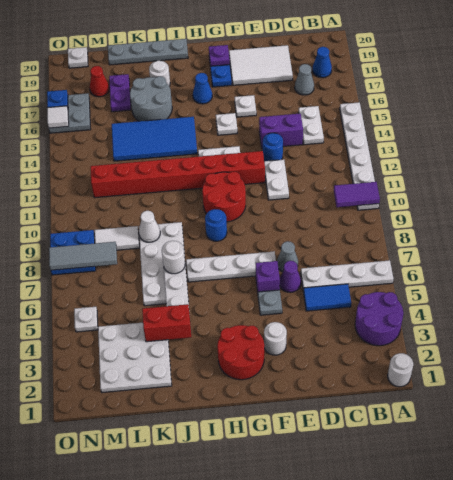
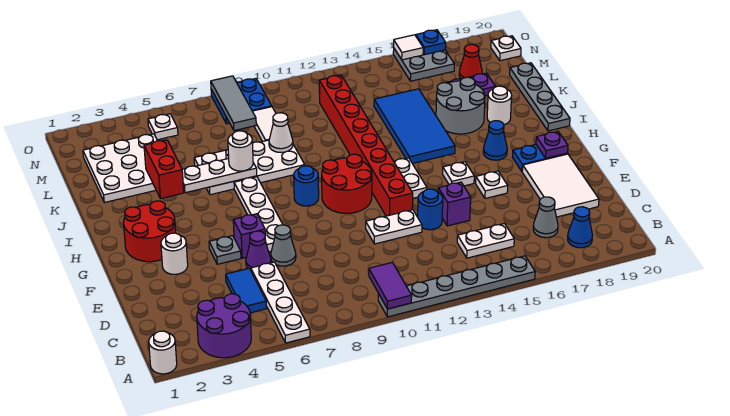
white 1x6 plate [340,102,379,210] -> grey 1x6 plate [378,256,535,317]
purple 1x2 brick [259,114,303,148] -> purple 1x1 brick [438,182,471,226]

